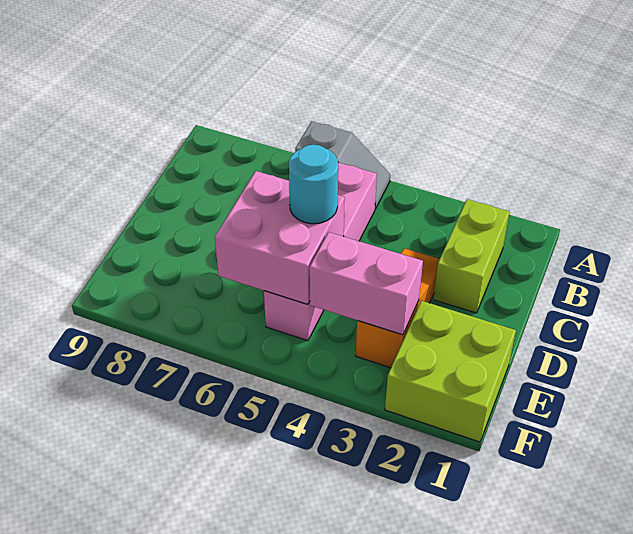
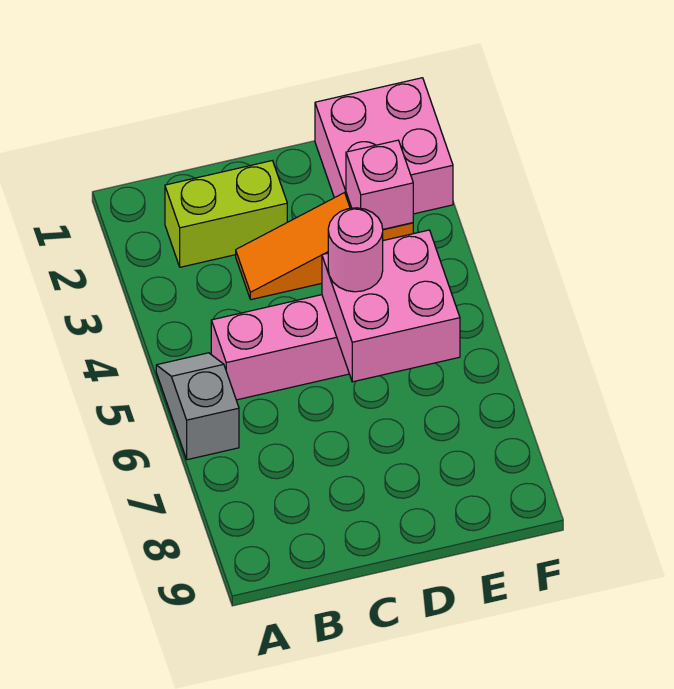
cyan 1x1 round brick [289,145,338,224] -> pink 1x1 round brick [328,208,383,292]
lime 2x2 brick [385,301,516,442] -> pink 2x2 brick [315,78,453,214]
pink 1x2 brick [310,232,423,335] -> pink 1x1 brick [346,140,413,229]

